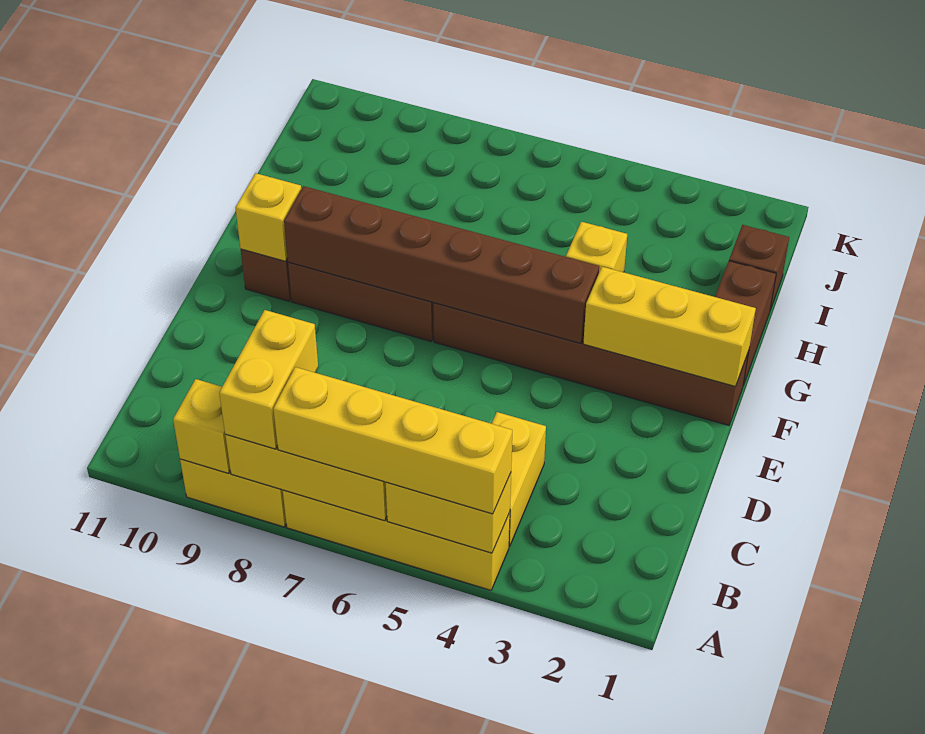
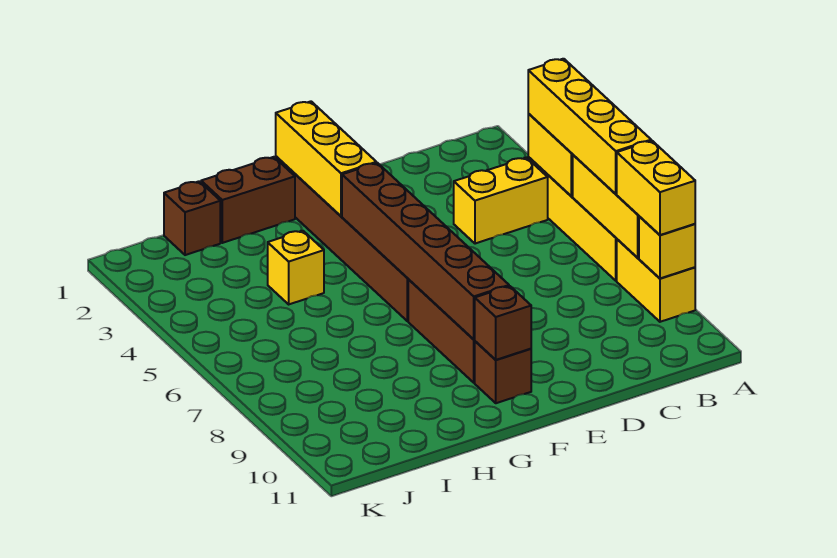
yellow 1x2 brick [219,310,318,449] -> yellow 1x2 brick turned to [617,141,695,235]
yellow 1x1 brick [235,173,301,261] -> brown 1x1 brick [474,286,531,360]

